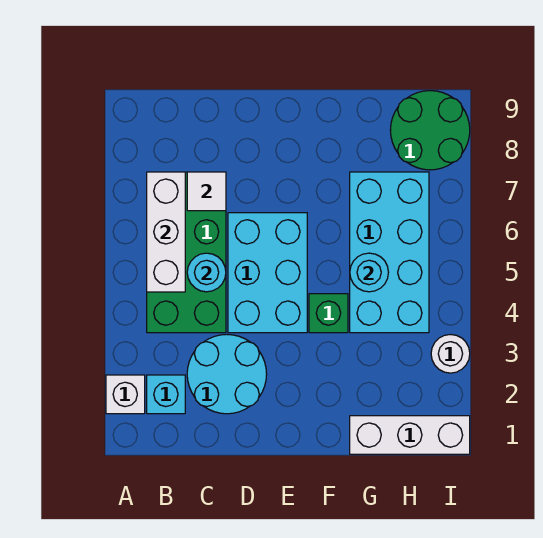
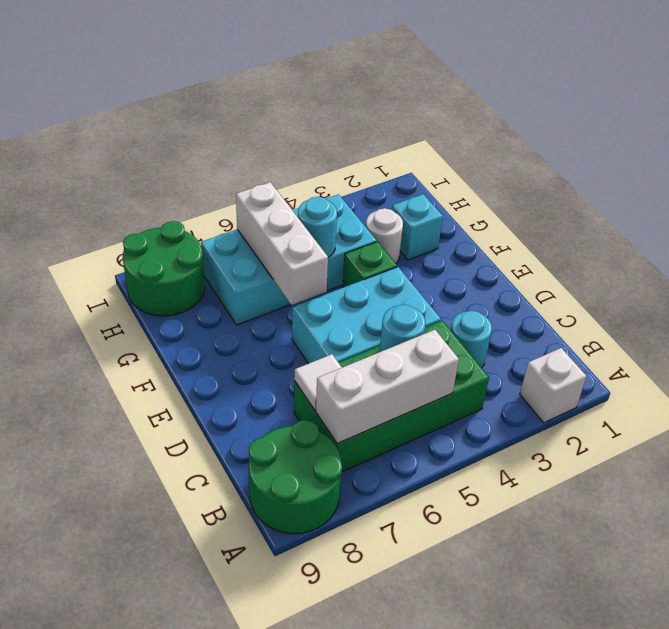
none -> green 2x2 round brick [249,420,342,534]
cyan 1x1 brick [147,375,185,414] -> cyan 1x1 brick moved to [392,194,443,260]
cyan 2x2 round brick [187,334,267,414] -> cyan 1x1 round brick [451,311,492,368]
white 1x3 brick [350,416,470,454] -> white 1x3 brick moved to [236,182,328,305]
white 1x1 round brick [431,335,470,373] -> white 1x1 round brick moved to [366,208,403,263]

